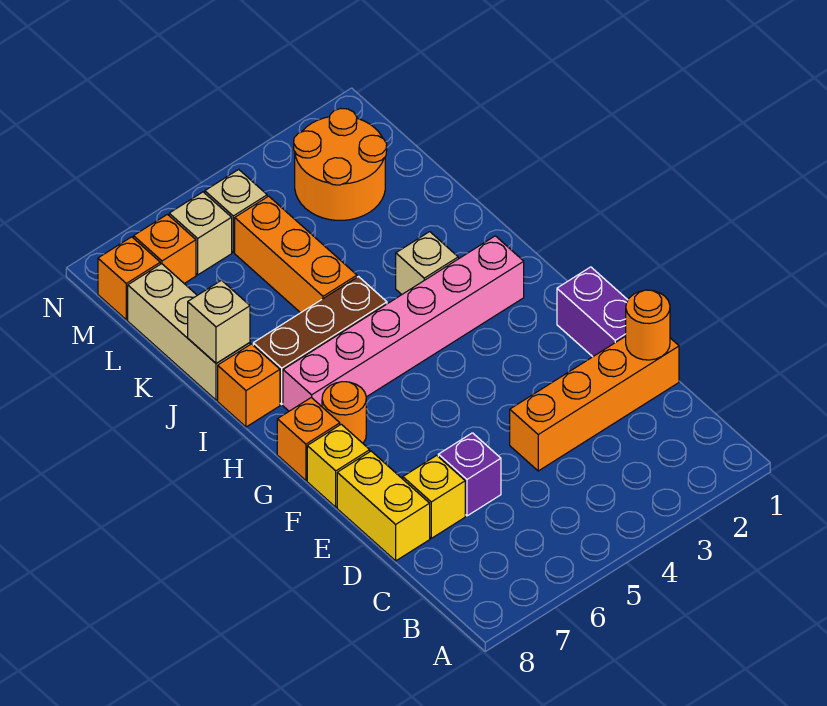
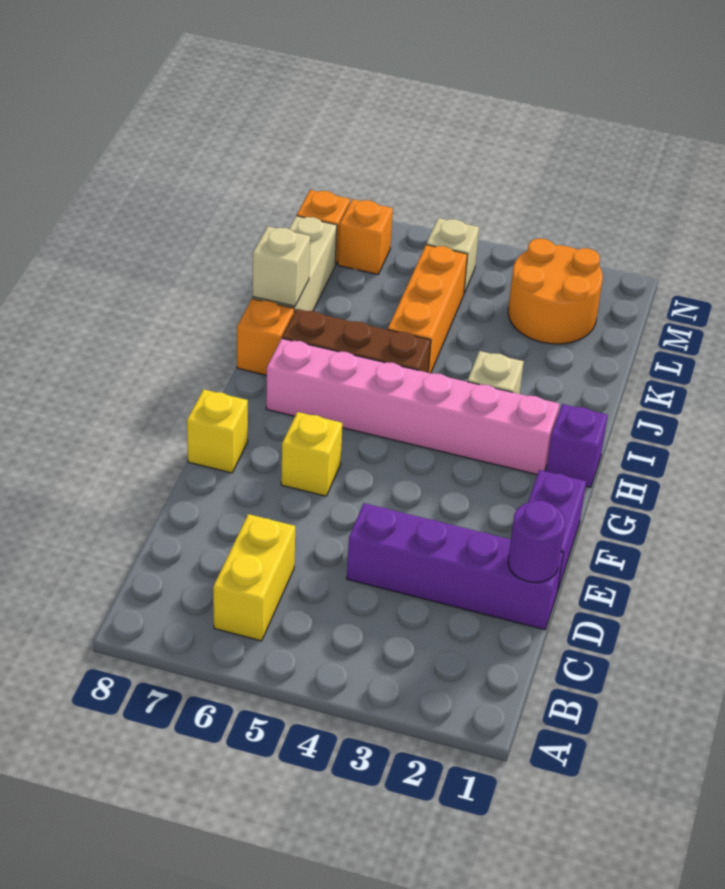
orange 1x4 brick [510,336,679,471] -> purple 1x4 brick [347,503,563,630]
orange 1x1 round brick [626,290,670,360] -> purple 1x1 round brick [508,500,565,582]
purple 1x1 brick [438,433,501,516] -> purple 1x1 brick moved to [546,404,608,487]
yellow 1x1 brick [403,455,465,538] -> yellow 1x1 brick moved to [281,412,342,496]
yellow 1x2 brick [337,451,430,561] -> yellow 1x2 brick moved to [213,514,295,641]
orange 1x1 round brick [322,382,366,443] -> none
orange 1x1 brick [277,397,340,480] -> none
tan 1x1 brick [169,192,232,275] -> none

